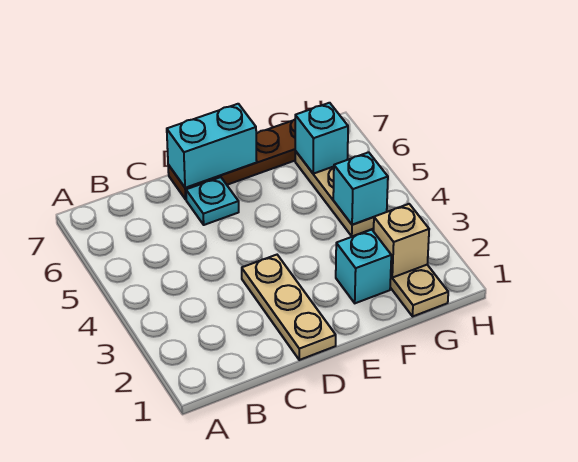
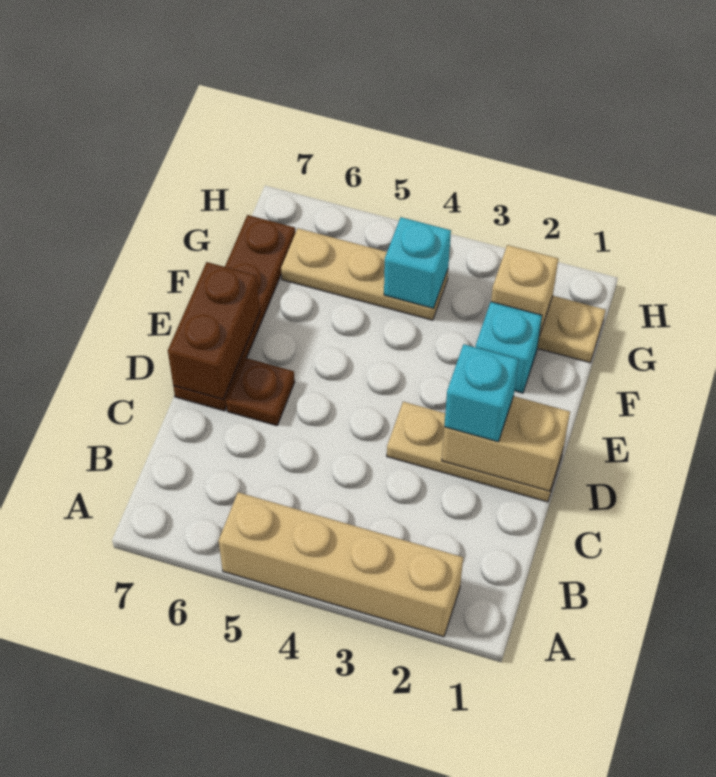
none -> tan 1x4 brick [218,492,463,637]
none -> tan 1x2 brick [442,396,570,491]
cyan 1x1 plate [186,177,239,225] -> brown 1x1 plate [226,358,295,426]
cyan 1x2 brick [167,104,257,188] -> brown 1x2 brick [168,262,260,400]
cyan 1x1 brick [295,103,348,174] -> cyan 1x1 brick moved to [444,344,518,442]

